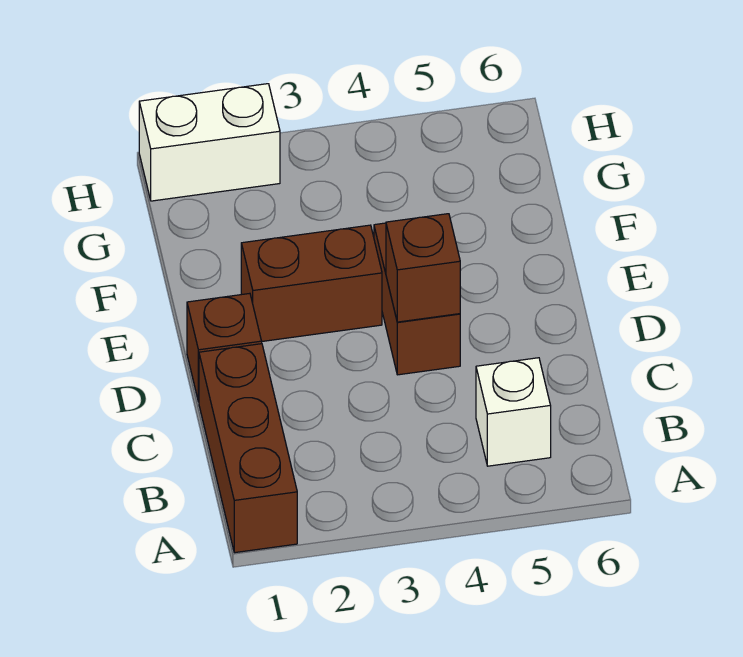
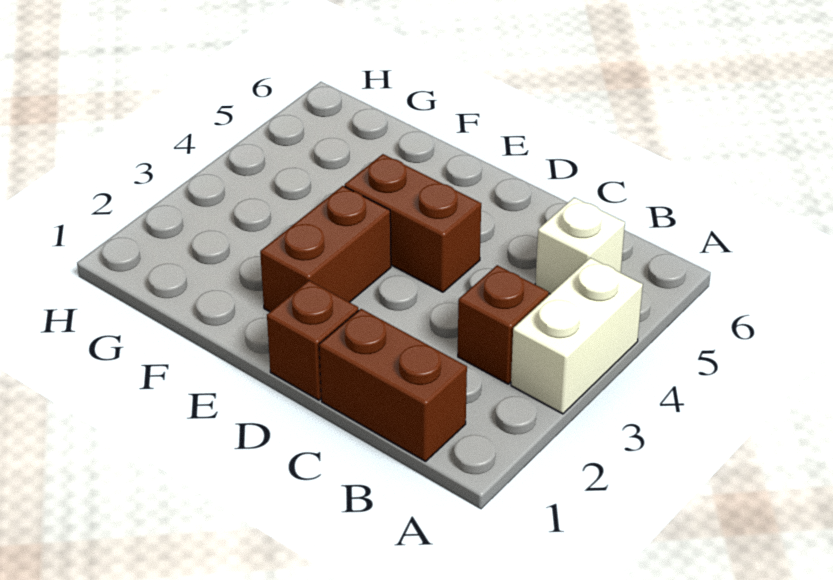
brown 1x3 brick [199,344,297,553] -> brown 1x2 brick [319,309,467,461]
brown 1x1 brick [386,214,460,322] -> brown 1x1 brick moved to [458,265,549,384]
white 1x2 brick [139,84,280,201] -> white 1x2 brick moved to [511,258,643,414]

